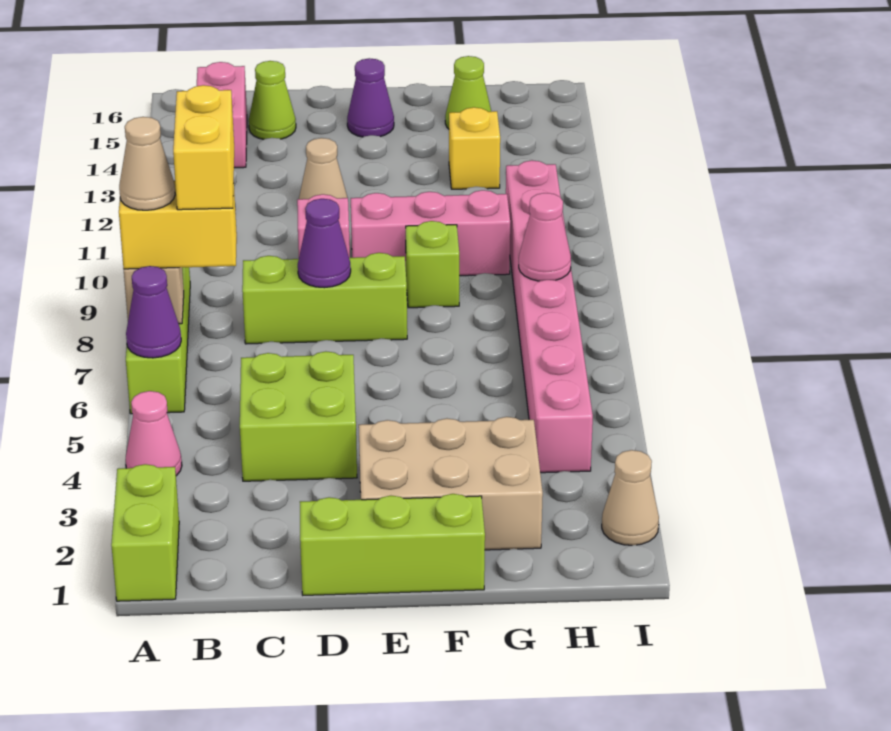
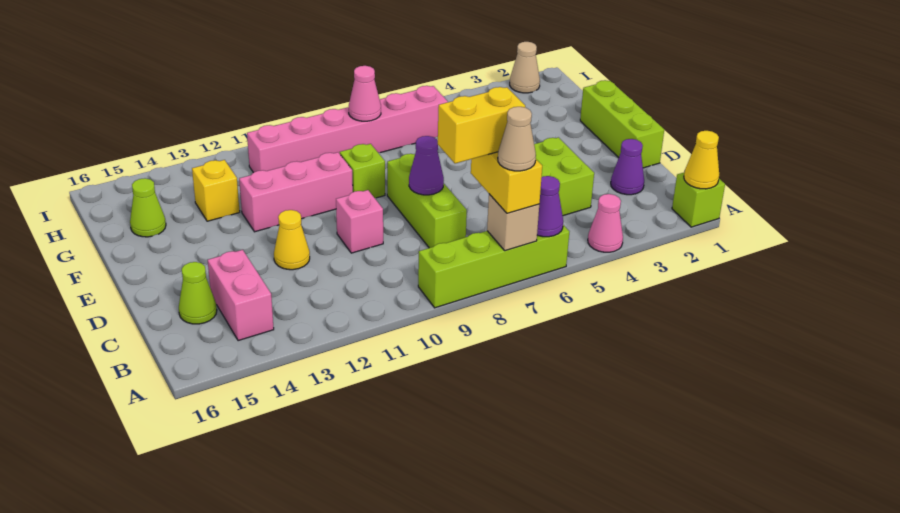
lime 1x2 brick [111,464,179,601] -> lime 1x1 brick [672,173,725,227]
none -> yellow 1x1 cone [684,131,719,189]
pink 1x2 brick [197,62,247,168] -> pink 1x2 brick turned to [208,250,274,341]
tan 1x1 cone [299,138,347,199] -> yellow 1x1 cone [274,210,310,270]
tan 2x3 brick [359,417,543,550] -> none
pink 1x3 brick [351,190,510,276] -> pink 1x3 brick turned to [239,152,353,232]
purple 1x1 cone [347,58,394,137] -> purple 1x1 cone moved to [611,139,644,195]
pink 1x8 brick [506,160,593,473] -> pink 1x6 brick [247,86,448,173]

